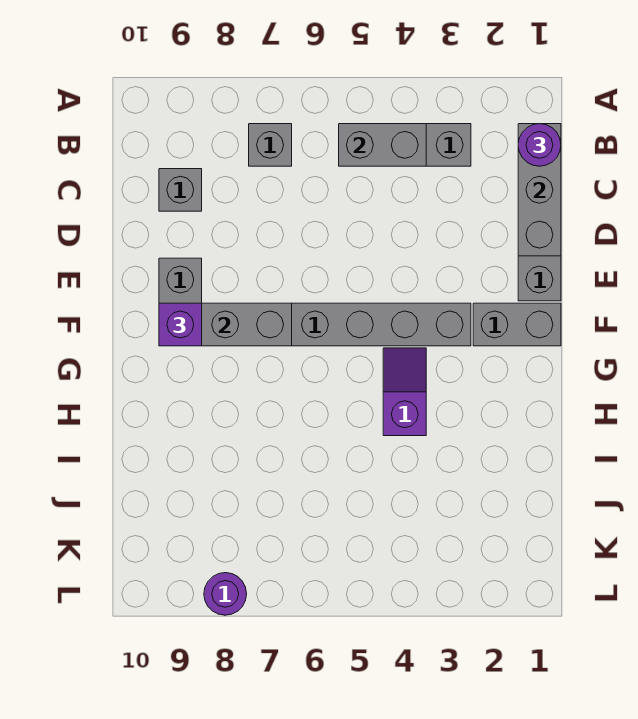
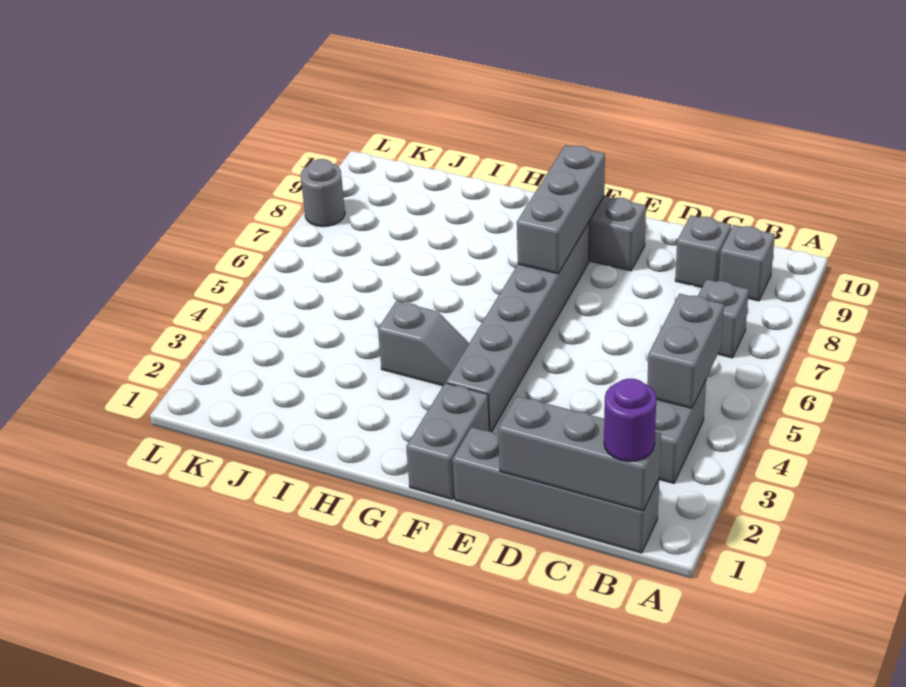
none -> grey 1x1 brick [719,225,775,301]
purple 1x1 brick [159,303,202,346] -> none
purple 1x2 slope [383,348,426,436] -> grey 1x2 slope [378,301,469,386]
purple 1x1 round brick [204,573,247,615] -> grey 1x1 round brick [301,159,345,227]

